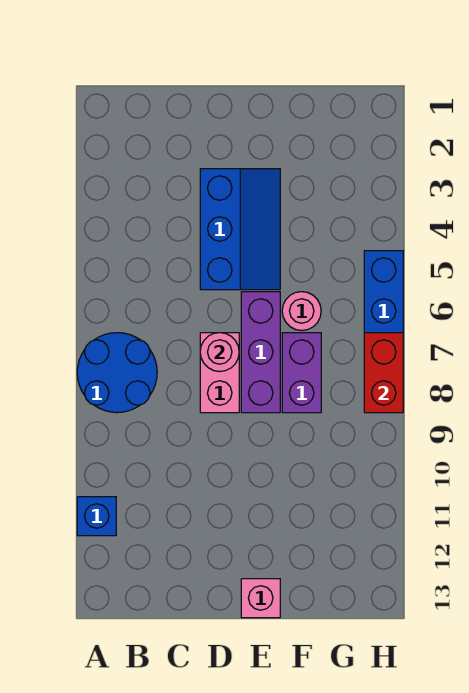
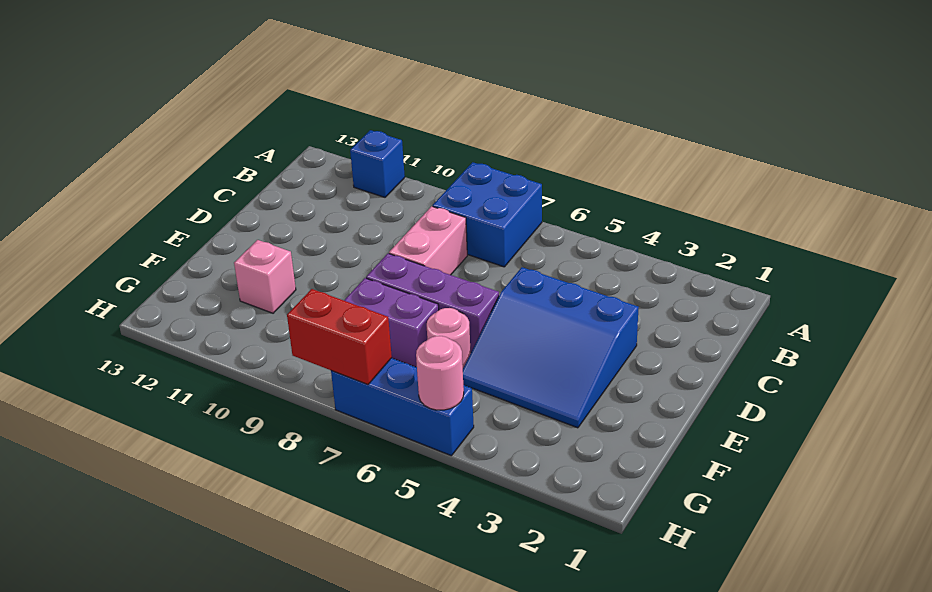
blue 2x2 round brick [77,333,157,413] -> blue 2x2 brick [433,162,542,267]
blue 2x3 slope [200,169,280,290] -> blue 3x3 slope [463,267,639,428]
pink 1x2 brick [200,333,239,413] -> pink 1x2 brick turned to [389,206,467,275]
pink 1x1 round brick [200,333,239,372] -> pink 1x1 round brick moved to [416,336,464,410]
pink 1x1 brick [241,579,280,618] -> pink 1x1 brick moved to [234,240,296,313]

